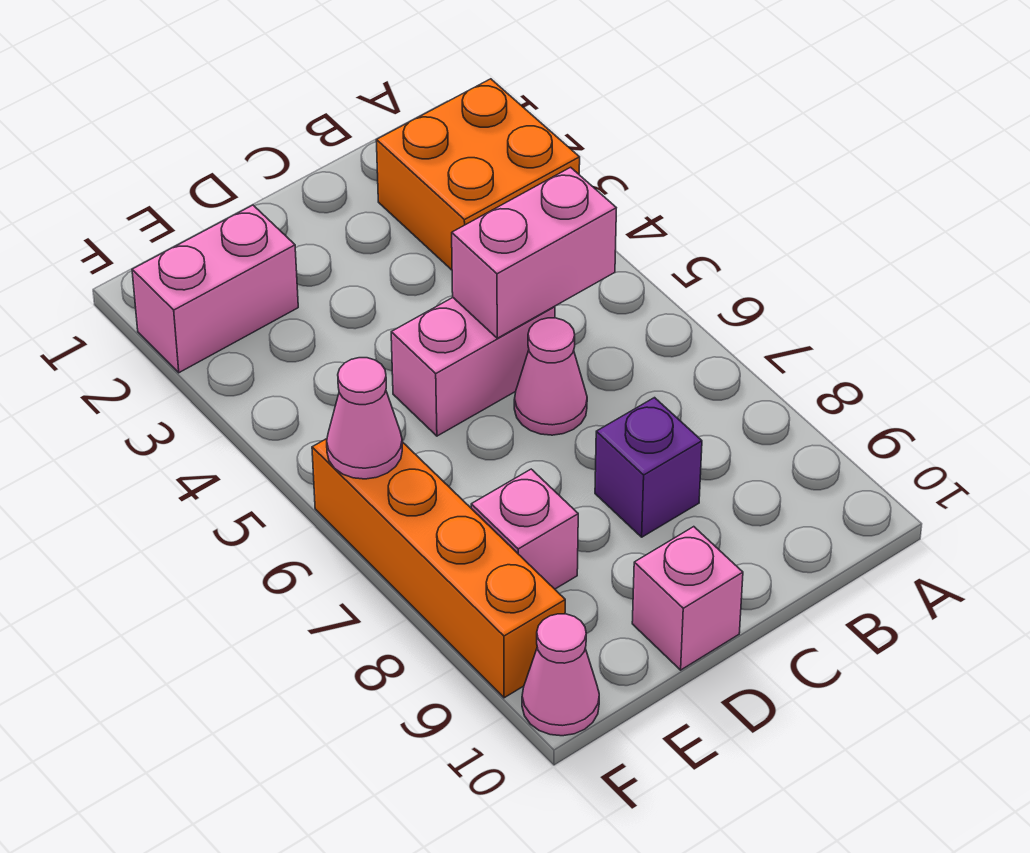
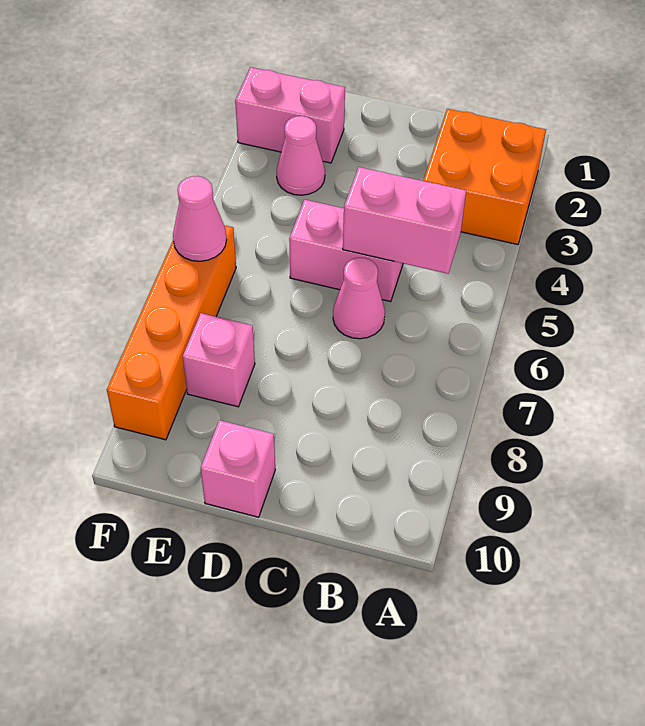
purple 1x1 brick [595,398,702,537] -> none
pink 1x1 cone [522,614,599,736] -> pink 1x1 cone moved to [277,116,325,195]

